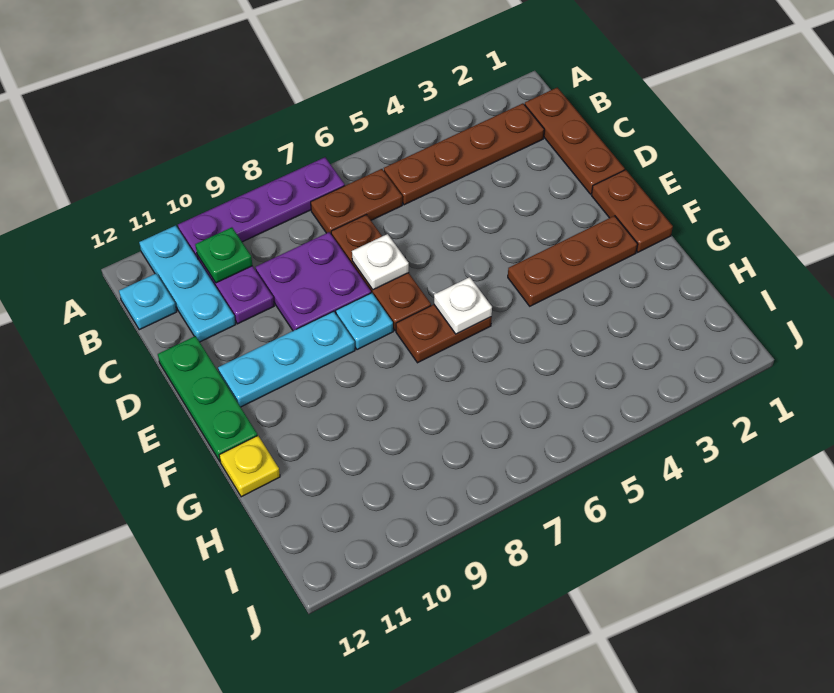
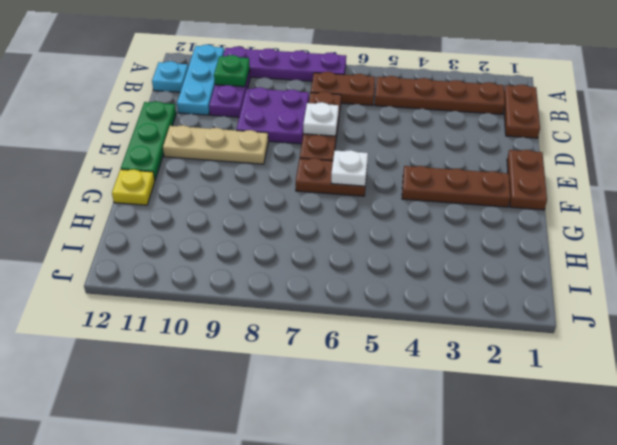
brown 1x3 plate [525,87,625,194] -> brown 1x2 plate [504,85,540,138]
cyan 1x1 plate [336,293,393,350] -> none
cyan 1x3 plate [218,311,355,407] -> tan 1x3 plate [163,125,268,164]

